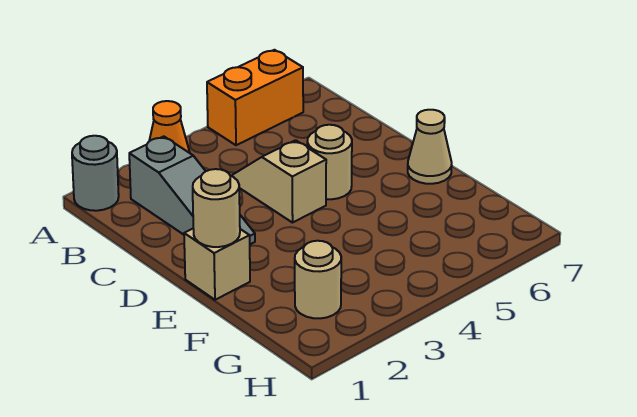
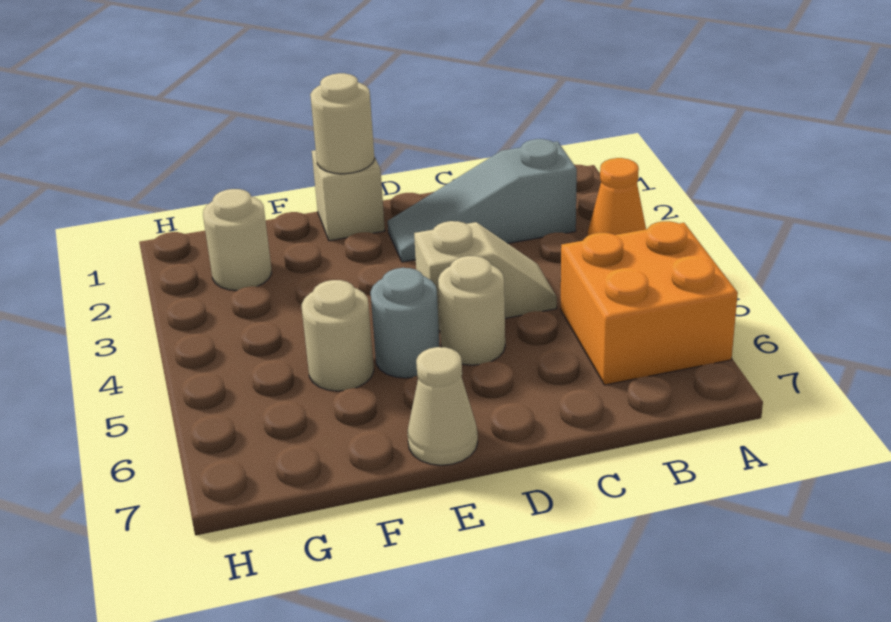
grey 1x1 round brick [72,136,119,211] -> grey 1x1 round brick moved to [371,268,440,378]
orange 1x2 brick [207,50,303,145] -> orange 2x2 brick [561,221,738,385]
none -> tan 1x1 round brick [302,280,374,391]

